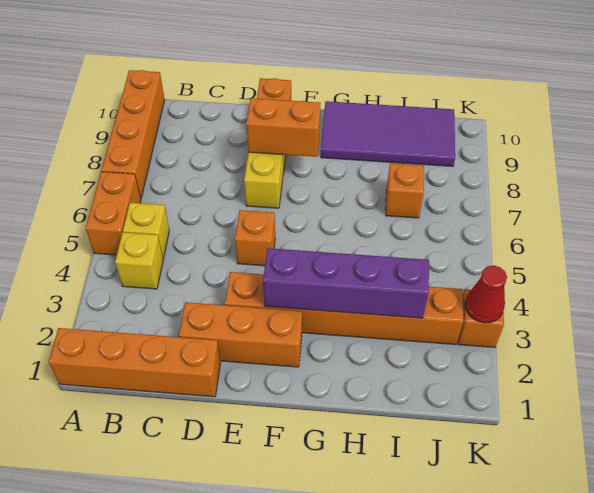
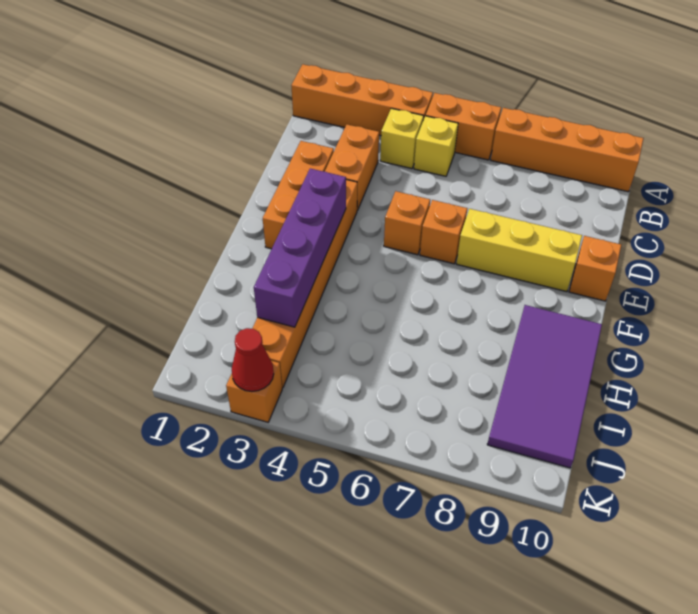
orange 1x4 brick [49,328,221,397] -> orange 1x4 brick turned to [291,64,433,136]
orange 1x2 brick [246,98,321,157] -> orange 1x2 brick moved to [325,125,379,211]
orange 1x1 brick [386,163,424,218] -> orange 1x1 brick moved to [420,200,467,264]

